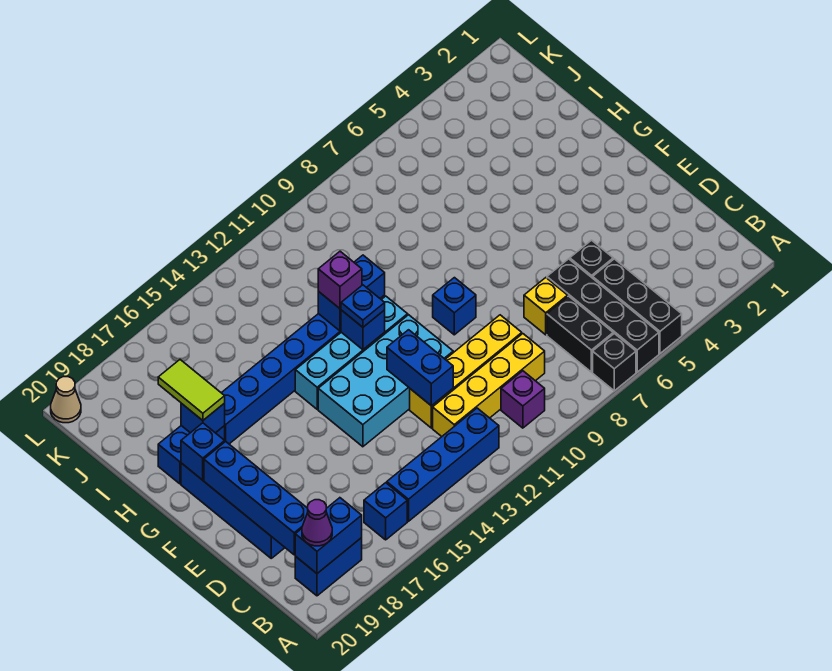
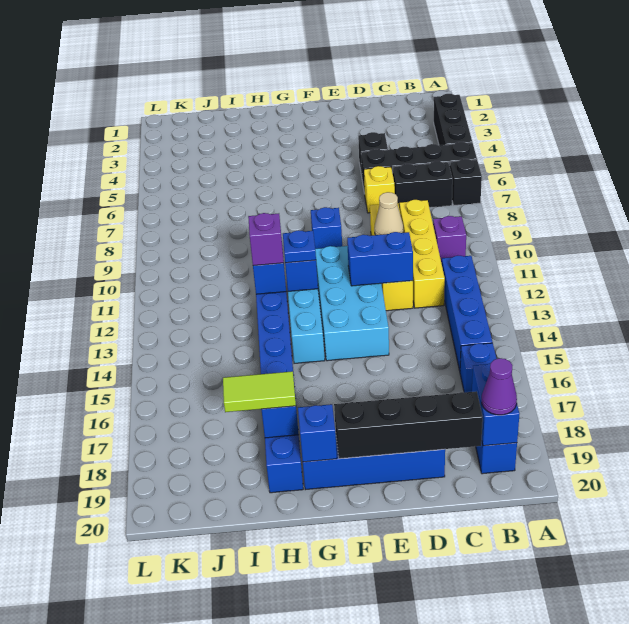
black 1x3 brick [593,259,682,353] -> black 1x3 brick turned to [434,94,472,145]
blue 1x4 brick [204,442,308,555] -> black 1x4 brick [334,391,483,459]
tan 1x1 cone [51,377,81,423] -> tan 1x1 cone moved to [374,192,403,235]

